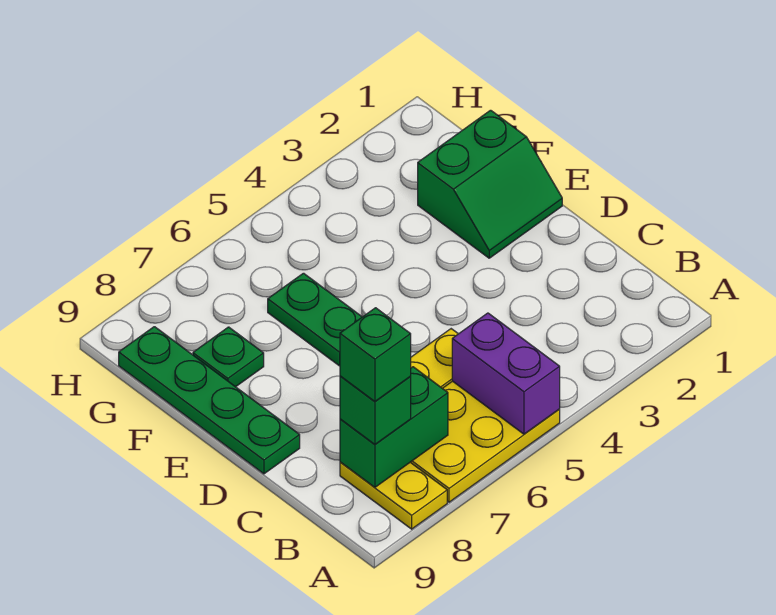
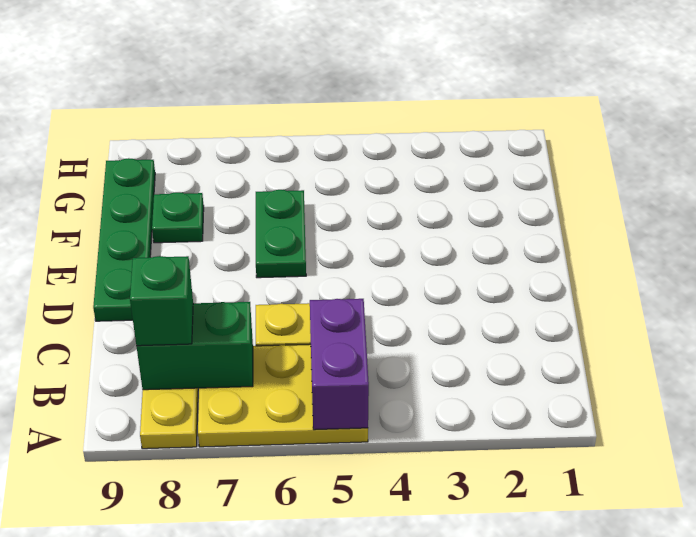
green 1x1 brick [340,308,411,401] -> none
green 2x2 slope [418,110,562,258] -> none

